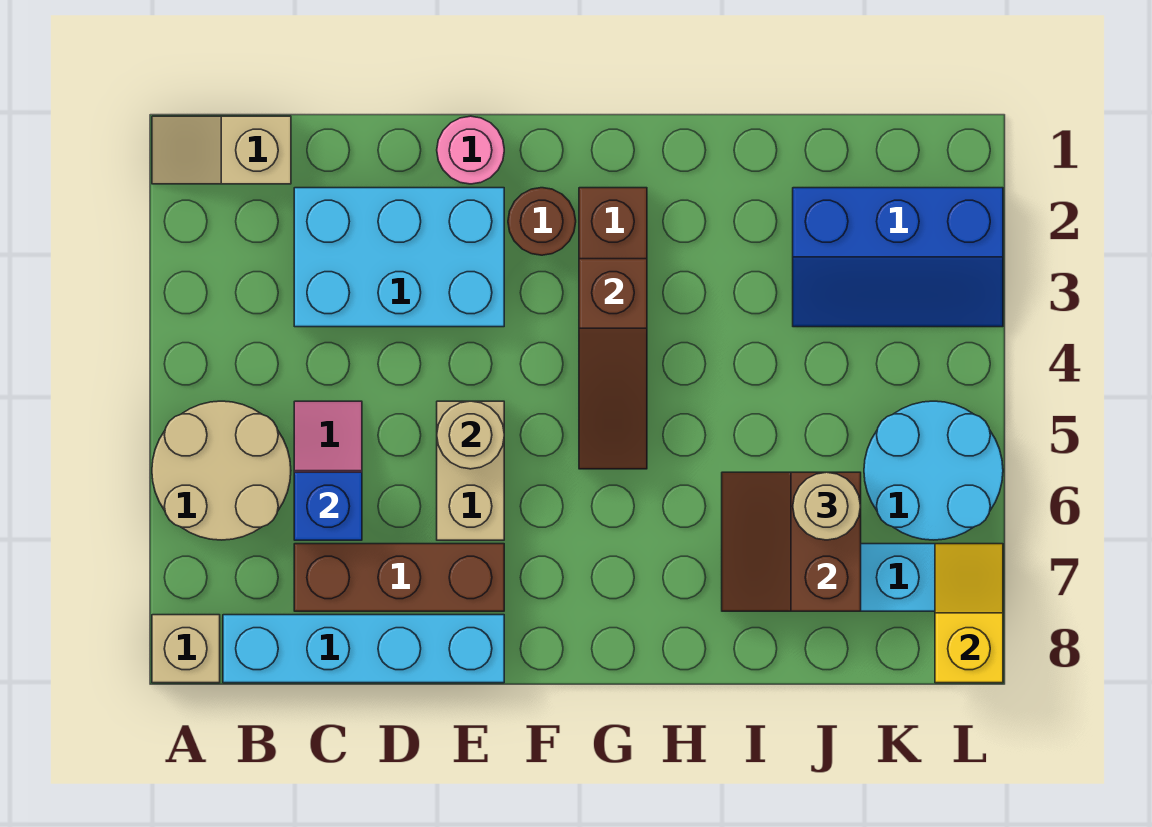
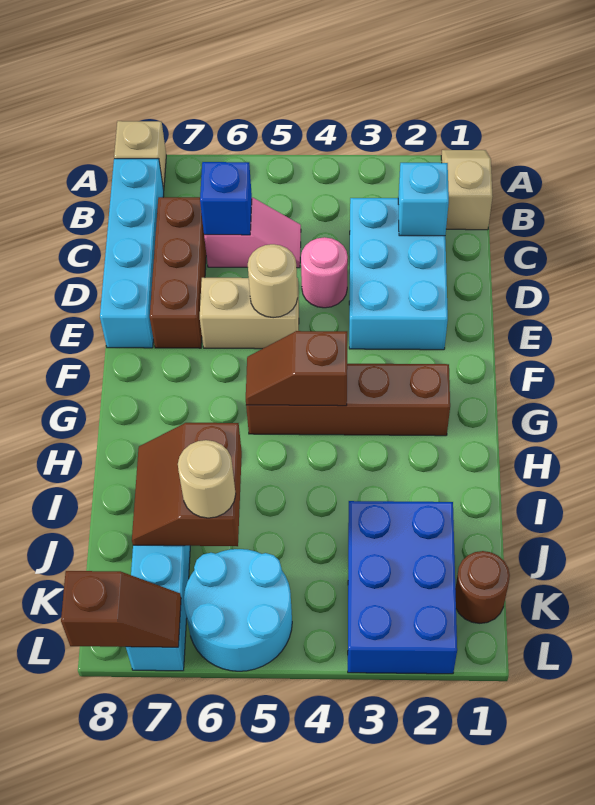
tan 2x2 round brick [152,401,291,540] -> none
none -> cyan 1x1 brick [398,163,449,236]
pink 1x1 round brick [437,116,504,184] -> pink 1x1 round brick moved to [301,237,348,308]
brown 1x1 round brick [508,188,576,255] -> brown 1x1 round brick moved to [455,551,510,623]
brown 1x3 slope [579,259,647,469] -> brown 1x2 slope [246,331,347,406]
brown 2x2 slope [722,472,861,611] -> brown 2x2 slope turned to [132,423,242,546]
blue 2x3 slope [793,188,1003,327] -> blue 2x3 brick [348,501,457,674]
yellow 1x2 slope [935,544,1003,683] -> brown 1x2 slope [61,571,181,647]

